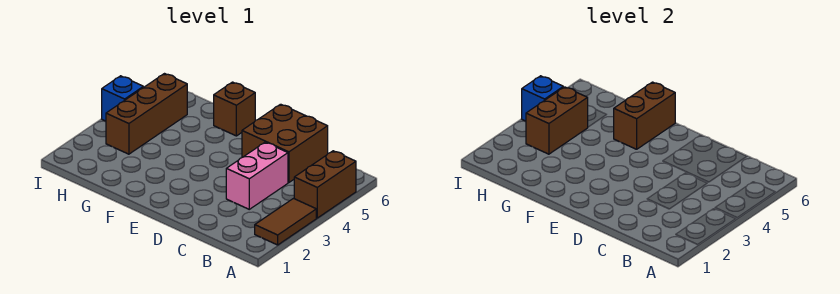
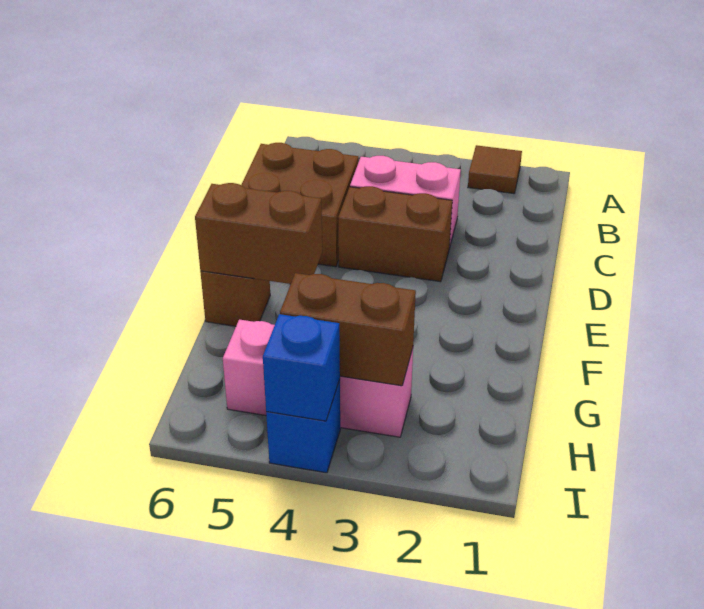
brown 1x2 tile [255,199,316,245] -> brown 1x1 tile [468,145,522,193]
brown 1x2 brick [294,151,356,218] -> brown 1x2 brick moved to [338,186,452,282]
brown 1x3 brick [106,74,187,154] -> pink 1x3 brick [223,320,413,437]

